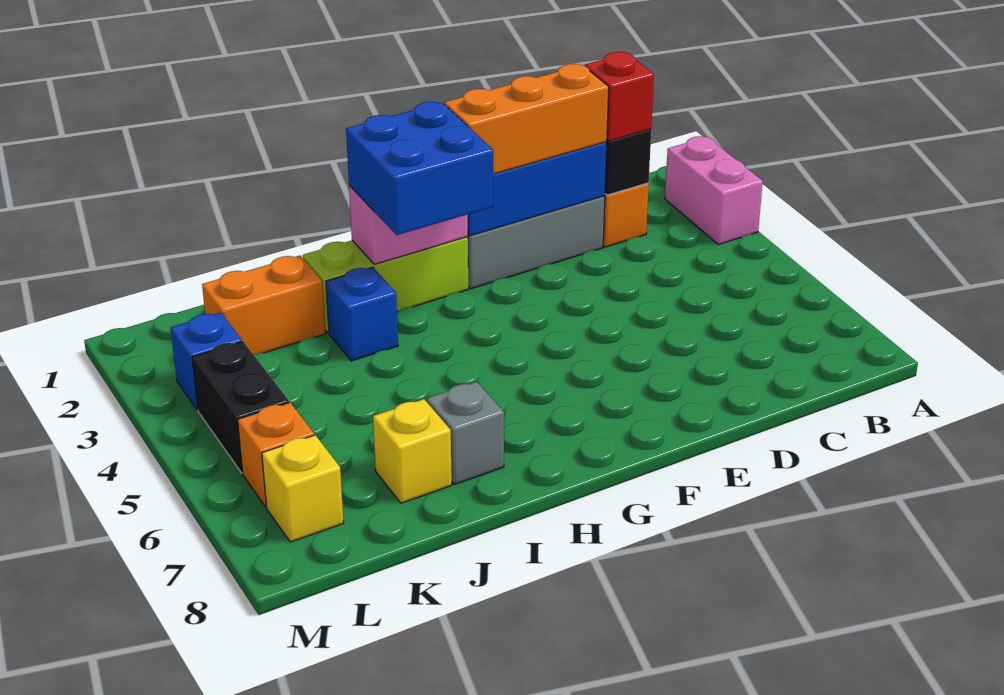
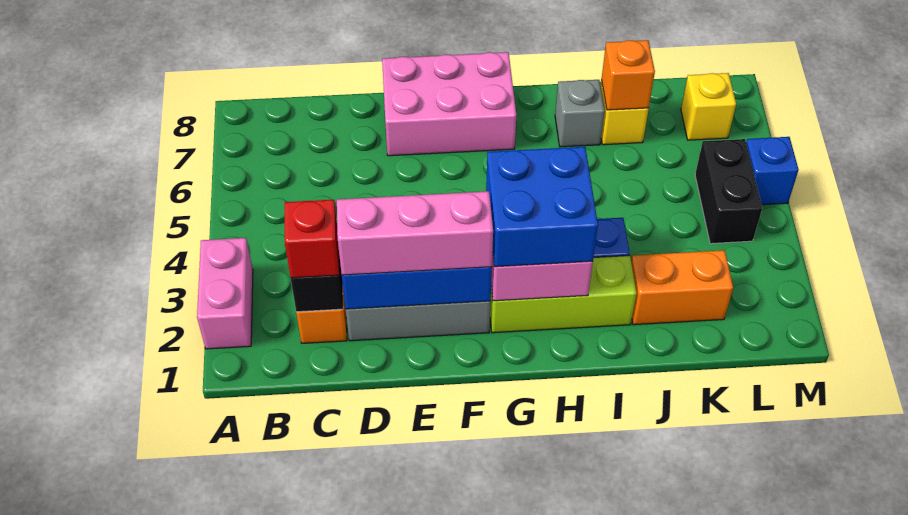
orange 1x3 brick [444,64,609,174] -> pink 1x3 brick [337,191,493,275]
none -> pink 2x3 brick [382,52,516,156]
blue 1x1 brick [171,313,242,410] -> blue 1x1 brick moved to [746,137,799,205]
orange 1x1 brick [238,403,314,507] -> orange 1x1 brick moved to [601,40,655,110]

